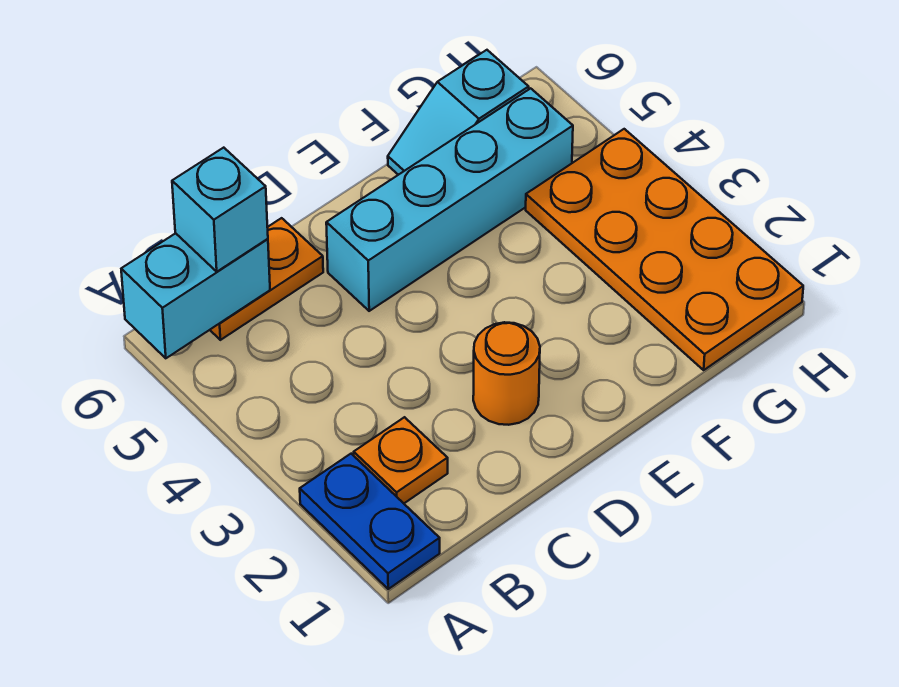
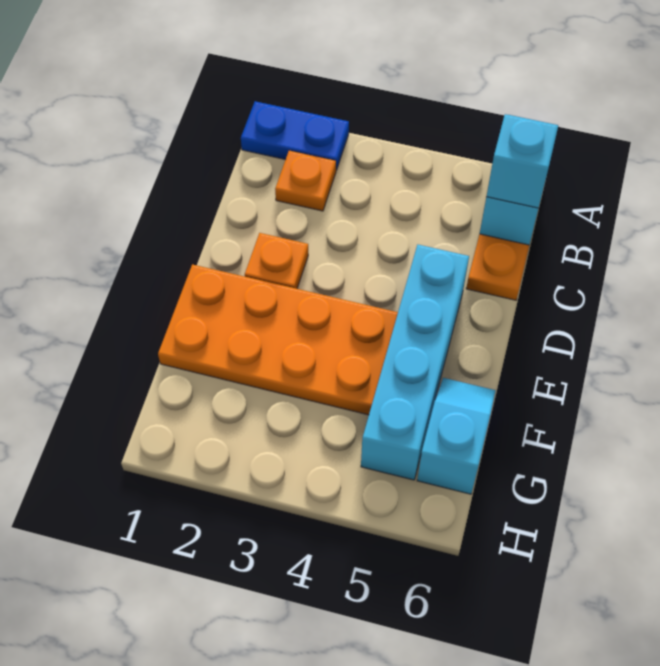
orange 1x1 round brick [473,322,540,425] -> orange 1x1 plate [245,233,308,289]
orange 2x4 plate [526,129,803,370] -> orange 2x4 plate moved to [158,264,398,415]

